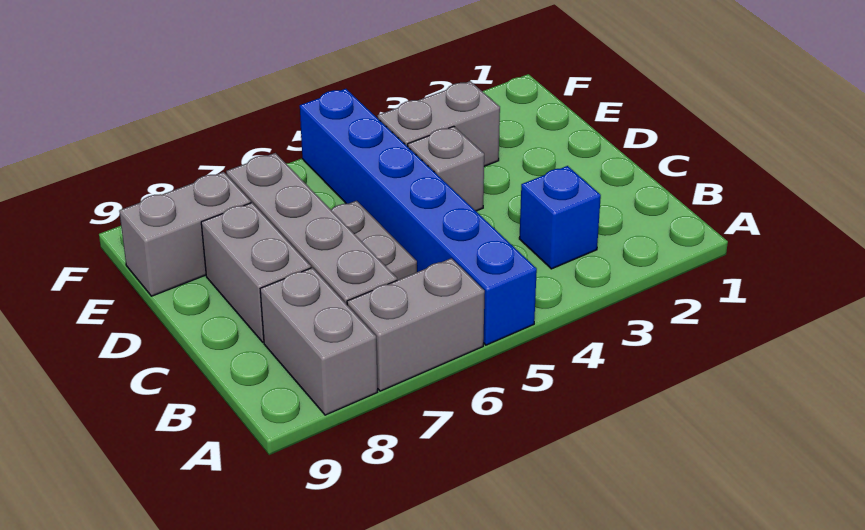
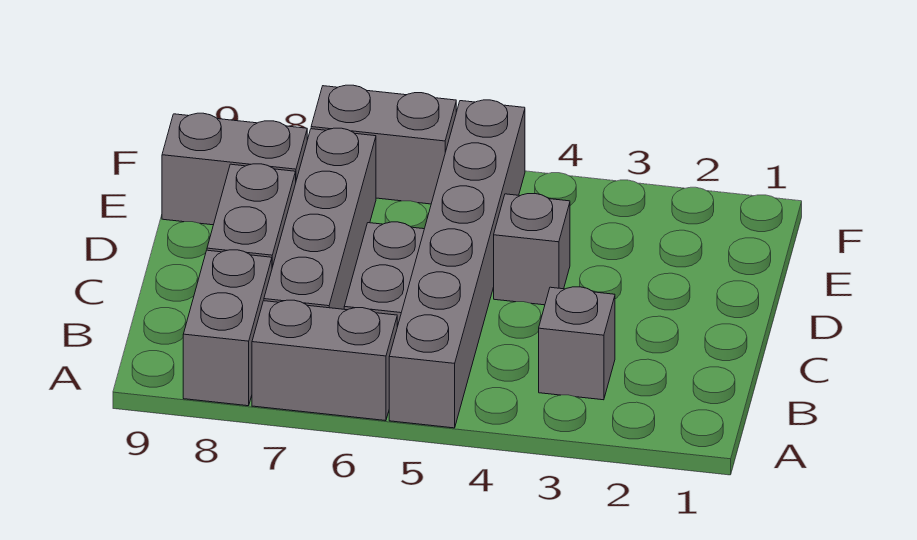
blue 1x6 brick [300,89,537,345] -> grey 1x6 brick [389,100,525,428]
blue 1x1 brick [519,166,601,269] -> grey 1x1 brick [539,287,615,400]
grey 1x2 brick [377,81,500,166] -> grey 1x2 brick moved to [311,85,456,204]

